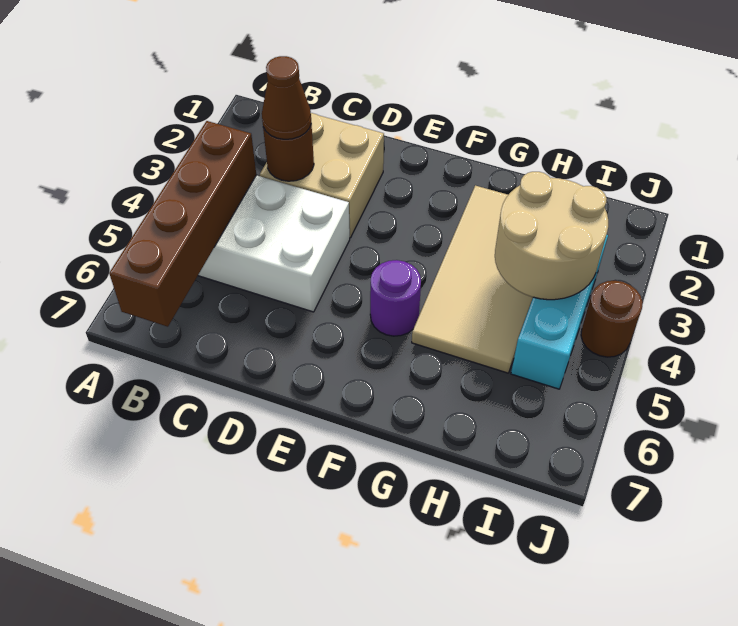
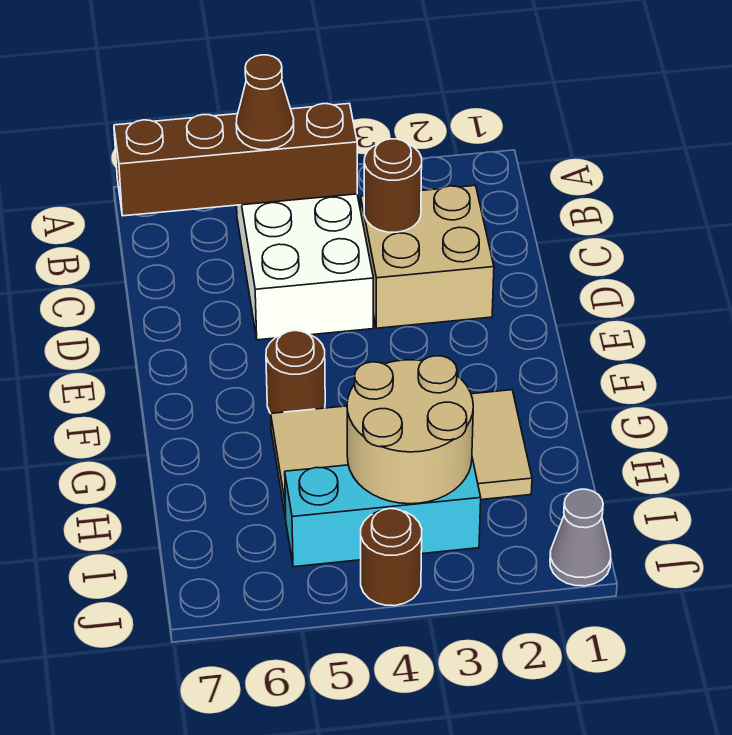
brown 1x1 cone [262,56,311,139] -> brown 1x1 cone moved to [236,55,294,150]
purple 1x1 round brick [370,260,421,336] -> brown 1x1 round brick [266,331,325,413]
none -> grey 1x1 cone [550,489,611,586]

